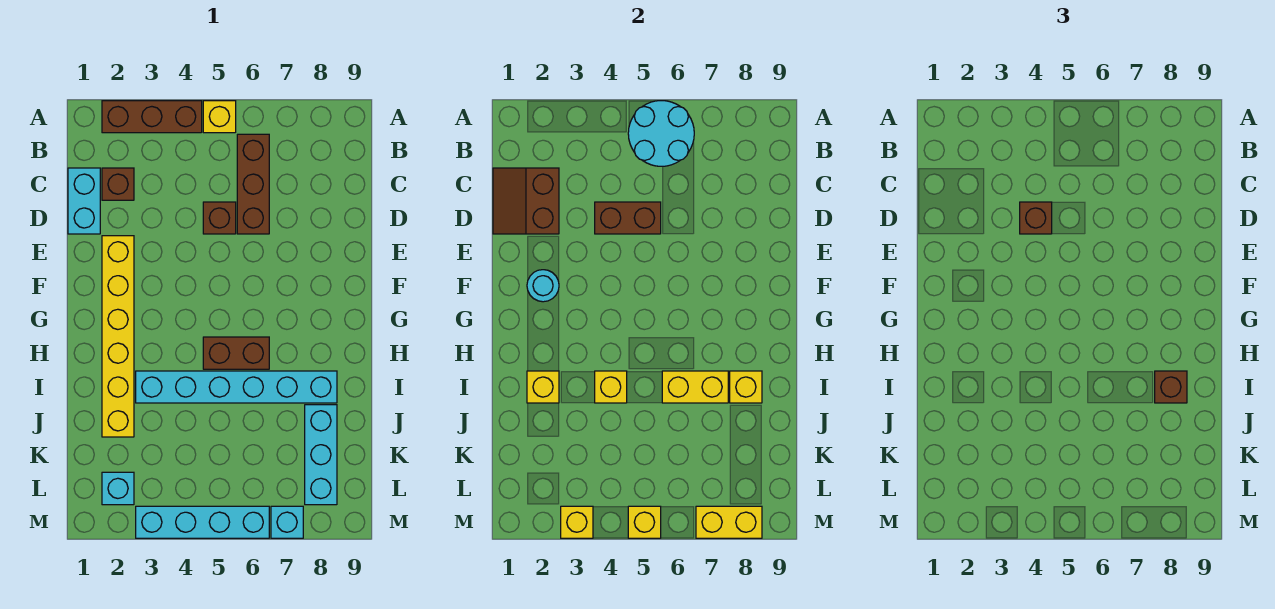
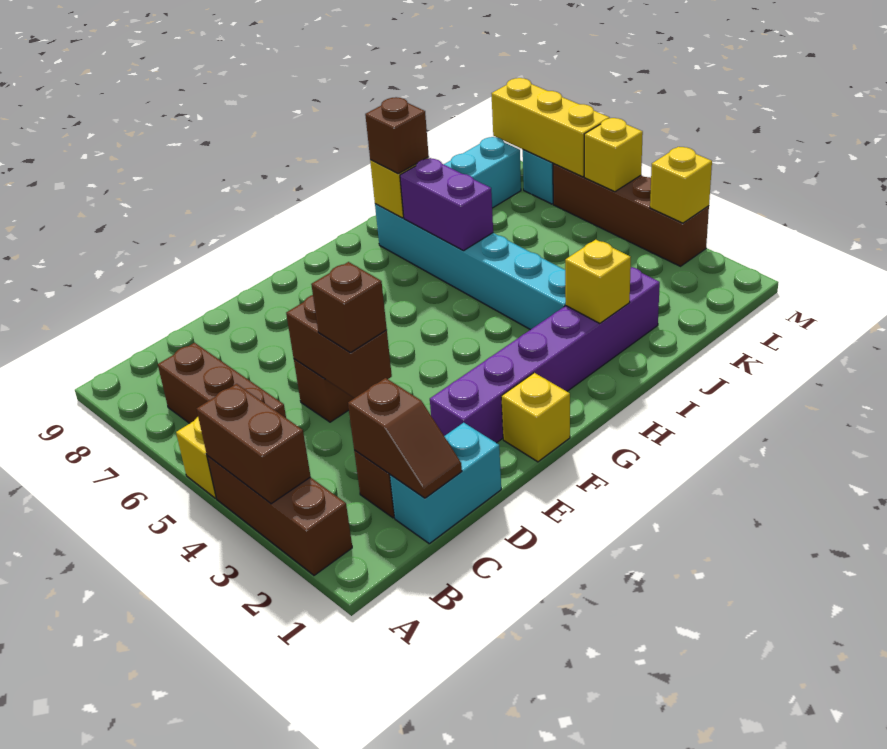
cyan 2x2 round brick [628,101,694,166] -> none
brown 1x3 brick [237,134,269,234] -> brown 1x3 brick turned to [158,343,286,423]
brown 2x2 slope [493,168,559,234] -> brown 1x2 slope [348,378,462,498]
yellow 1x6 brick [102,236,134,437] -> purple 1x6 brick [430,267,660,443]
cyan 1x1 round brick [527,270,559,302] -> none
brown 1x2 brick [203,337,269,369] -> brown 1x2 brick moved to [197,384,311,504]
yellow 1x1 brick [595,371,627,403] -> yellow 1x1 brick moved to [501,373,570,462]
yellow 1x2 brick [662,371,728,403] -> purple 1x2 brick [400,158,493,251]
cyan 1x1 brick [102,472,134,505] -> none
cyan 1x4 brick [136,506,269,538] -> brown 1x4 brick [553,163,709,266]
yellow 1x2 brick [696,506,762,538] -> yellow 1x3 brick [491,78,610,177]

